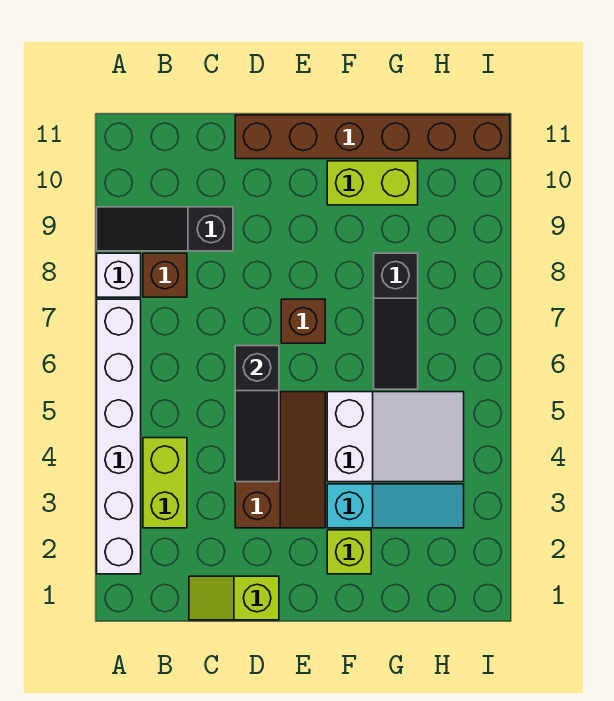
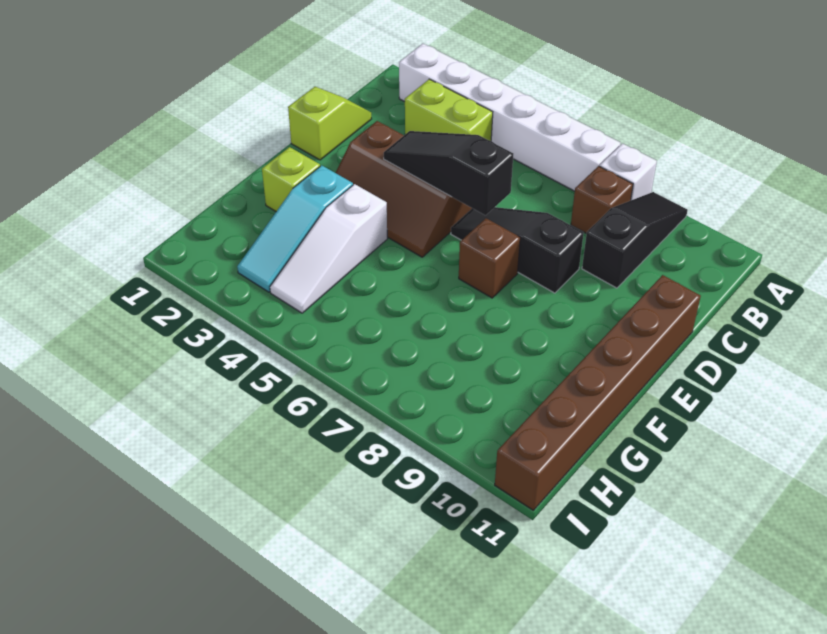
white 2x3 slope [327,392,464,482] -> white 1x3 slope [270,184,387,313]
lime 1x2 brick [327,161,418,205] -> none
black 1x3 slope [374,253,418,389] -> black 1x3 slope moved to [451,207,584,293]

